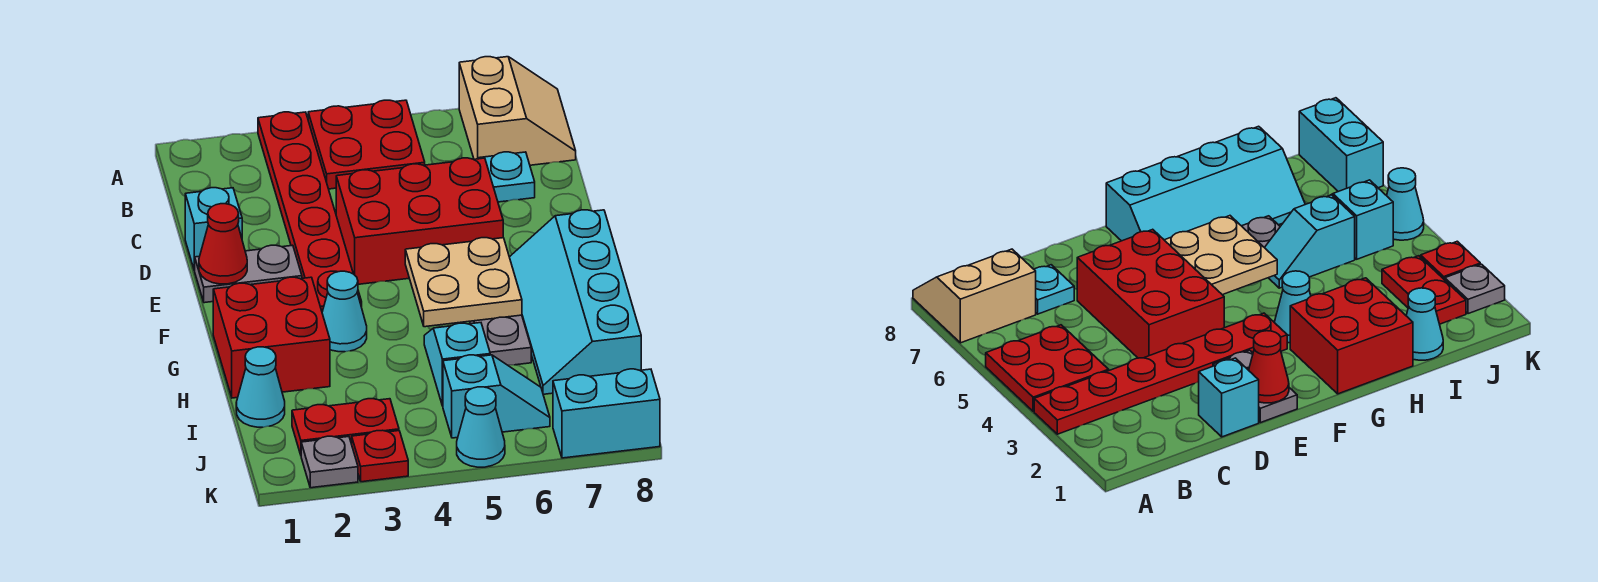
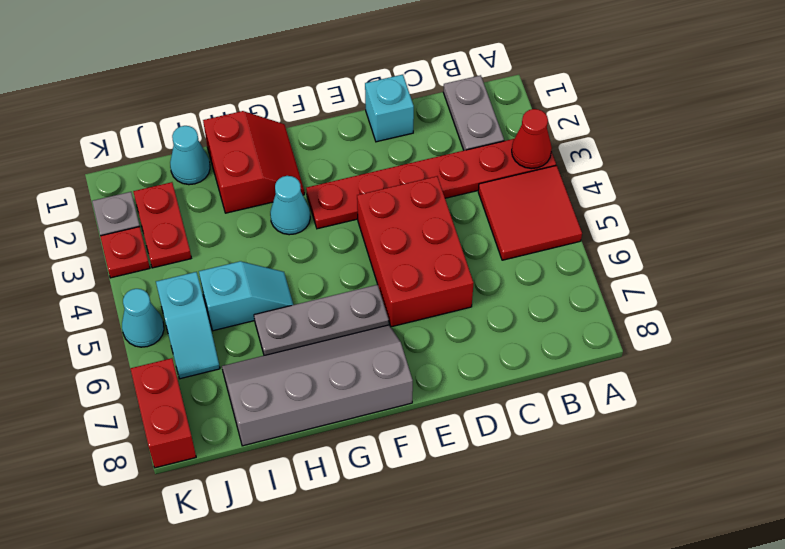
red 2x2 plate [308,100,425,189] -> red 2x2 tile [478,166,582,260]
tan 2x2 slope [459,57,576,165] -> none
cyan 1x1 plate [478,152,535,202] -> none
grey 1x2 plate [194,245,302,303] -> grey 1x2 plate moved to [443,75,504,150]
red 1x1 cone [199,204,247,284] -> red 1x1 cone moved to [512,109,552,169]
tan 2x2 plate [405,238,522,327] -> none
cyan 2x4 slope [510,210,641,394] -> grey 2x4 slope [222,325,413,446]
red 2x2 brick [213,277,330,398] -> red 2x2 slope [203,111,304,213]
cyan 1x2 brick [553,369,660,458] -> red 1x2 brick [130,358,196,468]

